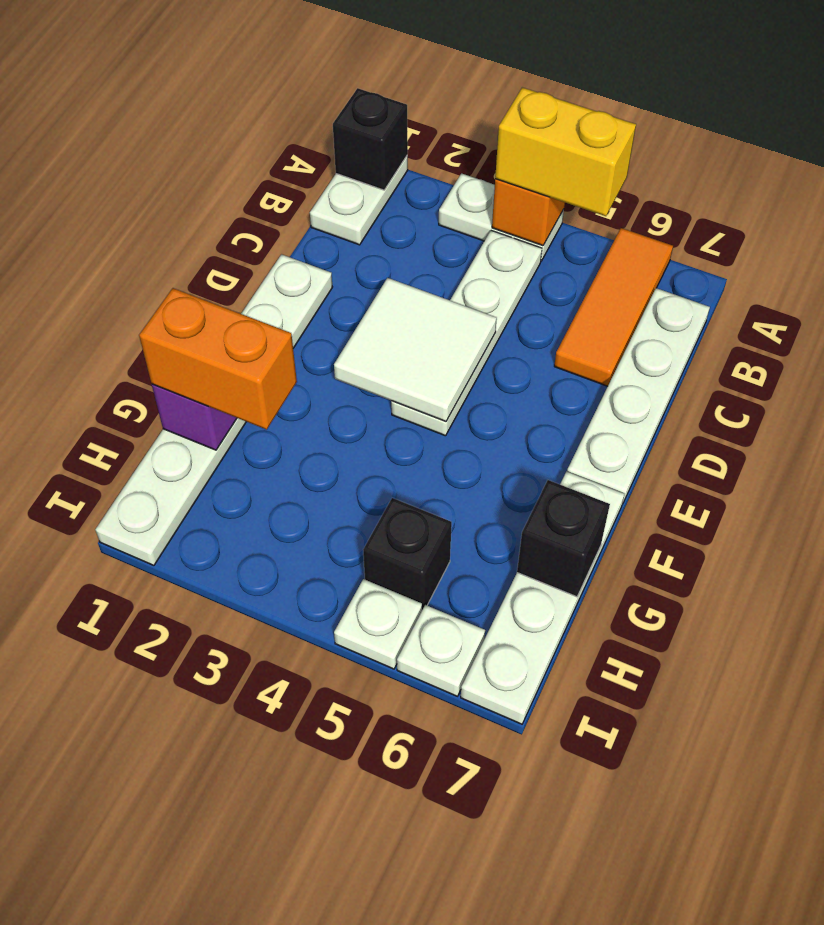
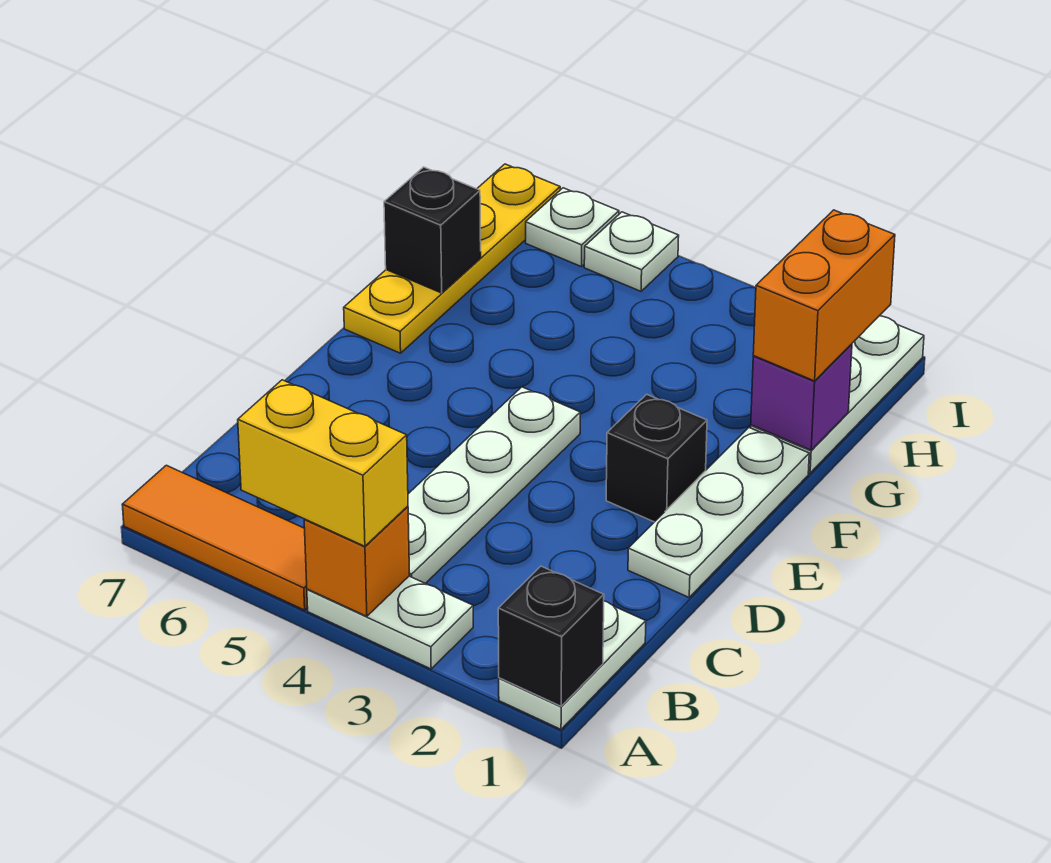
orange 1x3 tile [554,228,673,386] -> orange 1x3 tile turned to [122,465,308,610]
white 1x4 plate [567,288,710,504] -> none
white 2x2 tile [334,278,497,421] -> none
white 1x4 plate [461,471,624,724] -> yellow 1x4 plate [344,164,560,353]
orange 1x2 brick [139,288,297,429] -> orange 1x2 brick turned to [753,210,895,381]
black 1x1 brick [363,498,452,610] -> black 1x1 brick moved to [606,394,707,522]

